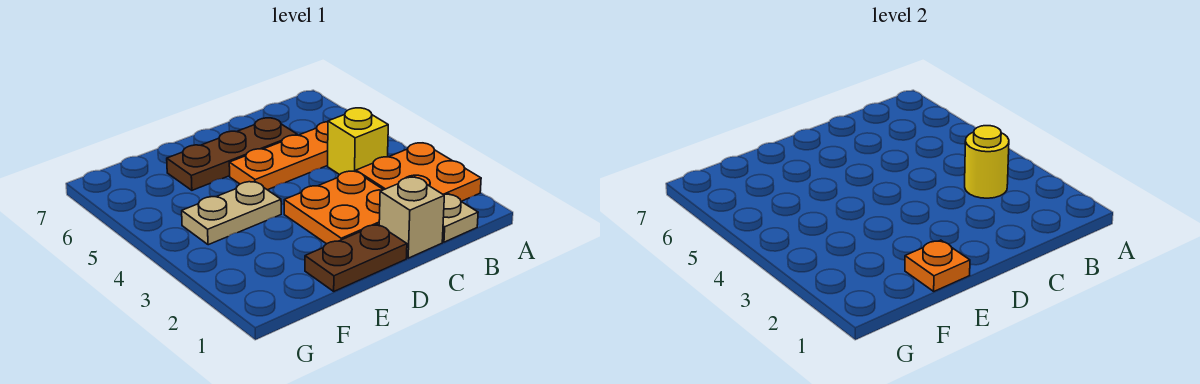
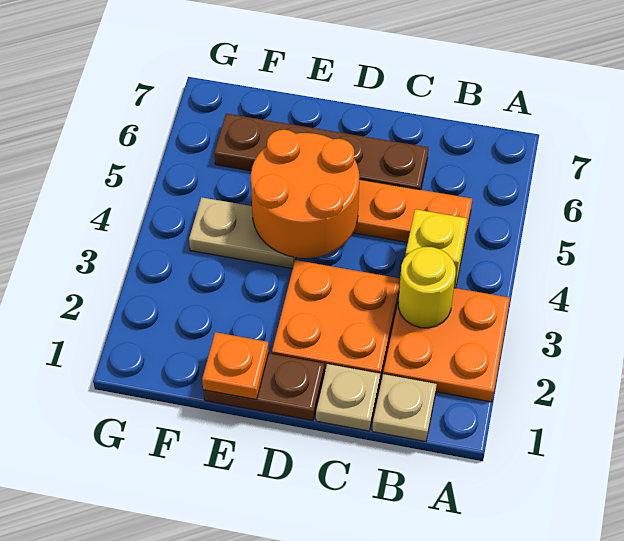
tan 1x1 brick [379,177,444,258] -> tan 1x1 plate [316,364,380,431]
brown 1x3 plate [167,118,297,190] -> brown 1x4 plate [214,114,428,190]
none -> orange 2x2 round brick [251,130,359,258]

